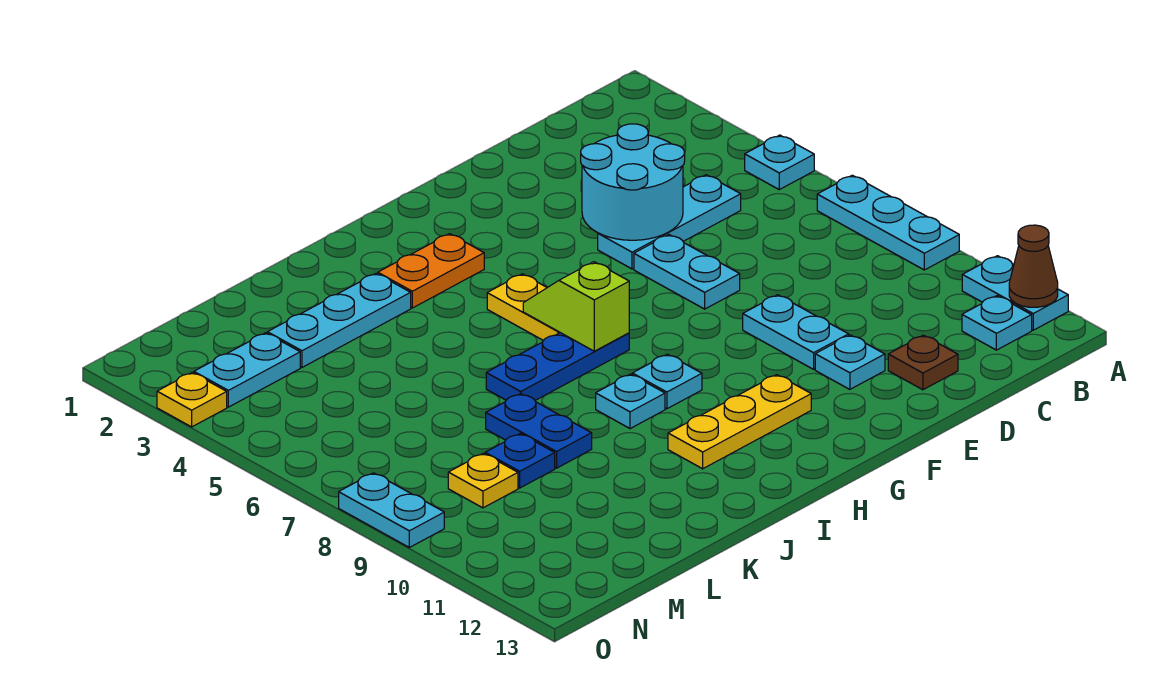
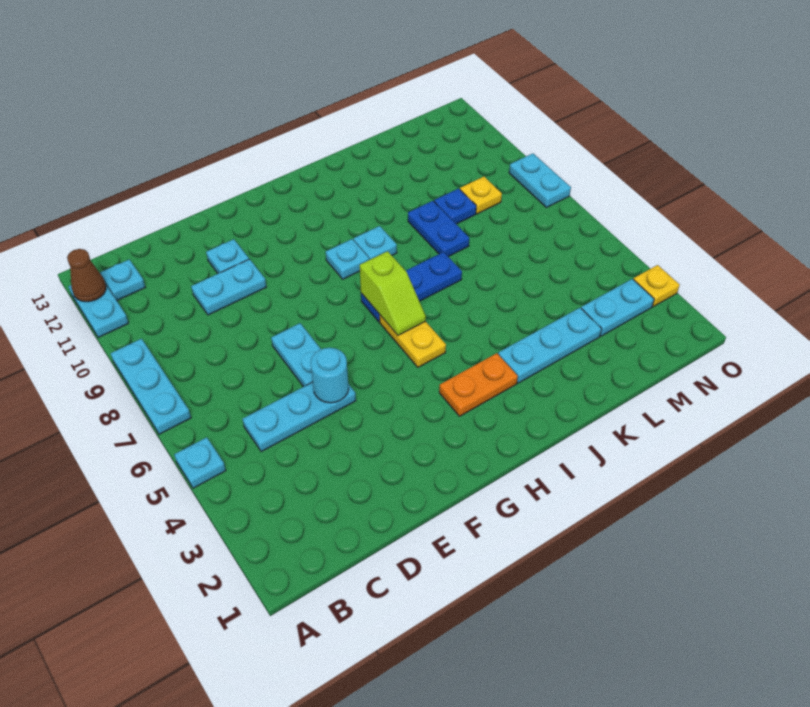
cyan 2x2 round brick [581,124,685,240] -> cyan 1x1 round brick [311,348,349,403]
brown 1x1 plate [888,335,958,390] -> none
cyan 1x2 plate [743,295,849,369] -> cyan 1x2 plate turned to [191,259,266,315]
yellow 1x3 plate [668,375,811,469] -> none

